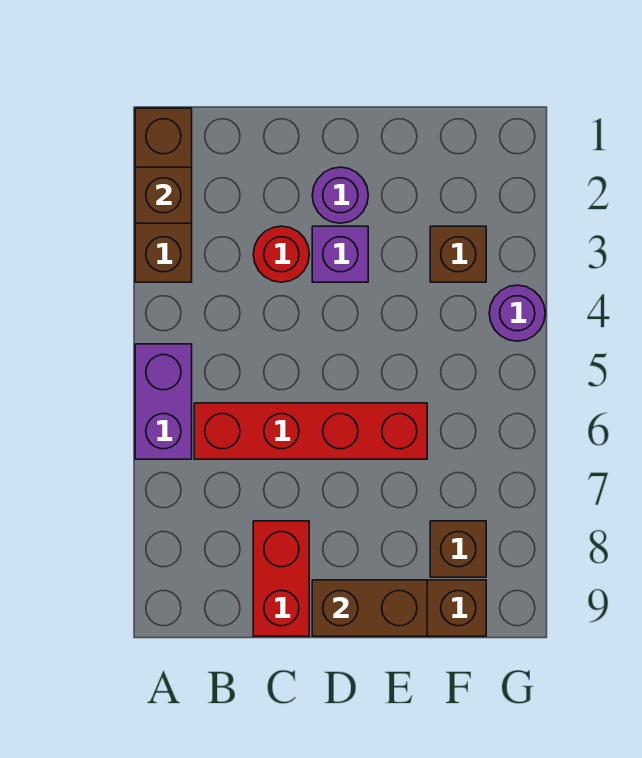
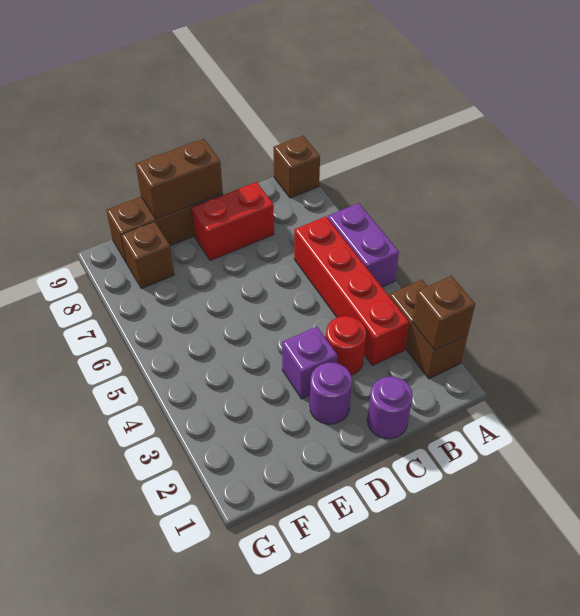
brown 1x3 brick [135,108,192,282] -> brown 1x2 brick [389,280,468,379]
red 1x4 brick [194,403,427,459] -> red 1x4 brick turned to [294,217,409,366]
red 1x2 brick [253,521,309,636] -> red 1x2 brick turned to [191,182,274,261]
brown 1x1 brick [430,226,486,282] -> brown 1x1 brick moved to [273,136,320,198]
purple 1x1 round brick [489,285,545,341] -> purple 1x1 round brick moved to [367,377,413,439]

